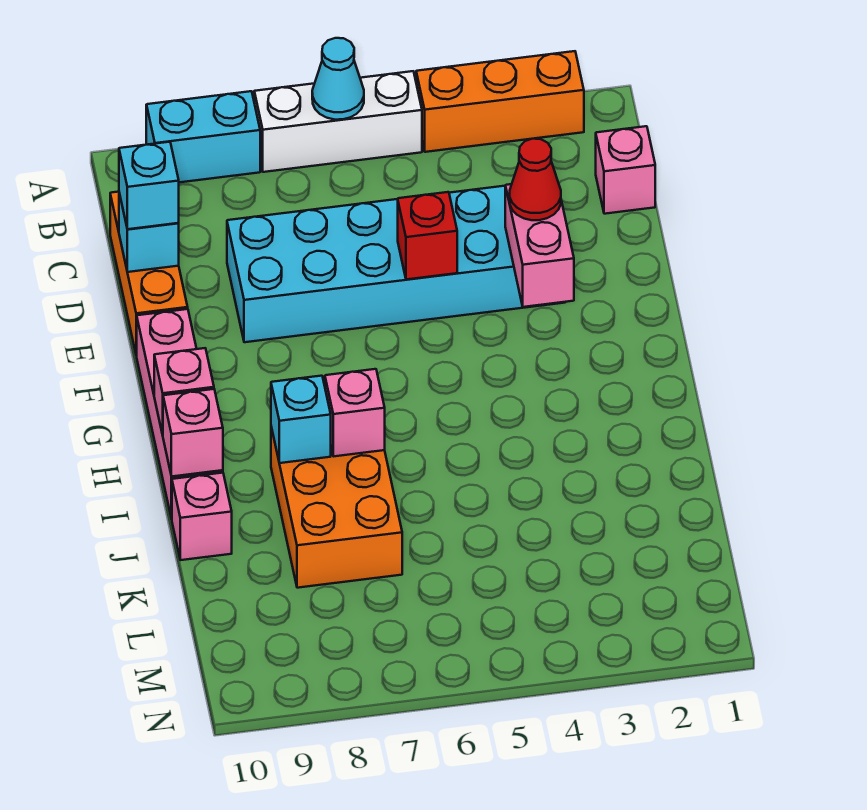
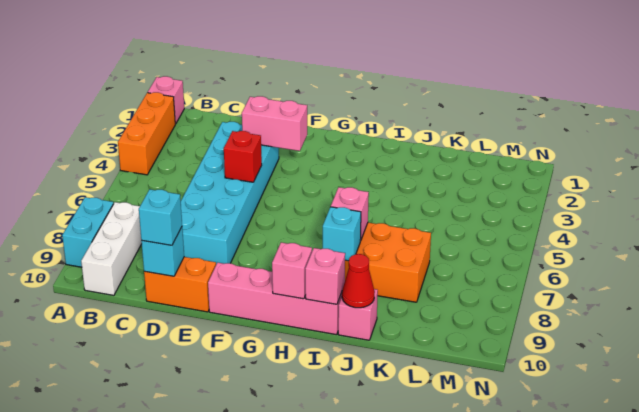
white 1x3 brick [254,71,422,172] -> white 1x3 brick moved to [81,202,142,295]
cyan 1x1 cone [312,38,364,120] -> none
pink 1x1 brick [596,126,655,214] -> pink 1x1 brick moved to [148,76,184,124]
orange 1x3 brick [110,192,188,355] -> orange 1x2 brick [144,257,216,312]
red 1x1 cone [510,139,561,220] -> red 1x1 cone moved to [342,254,375,308]

